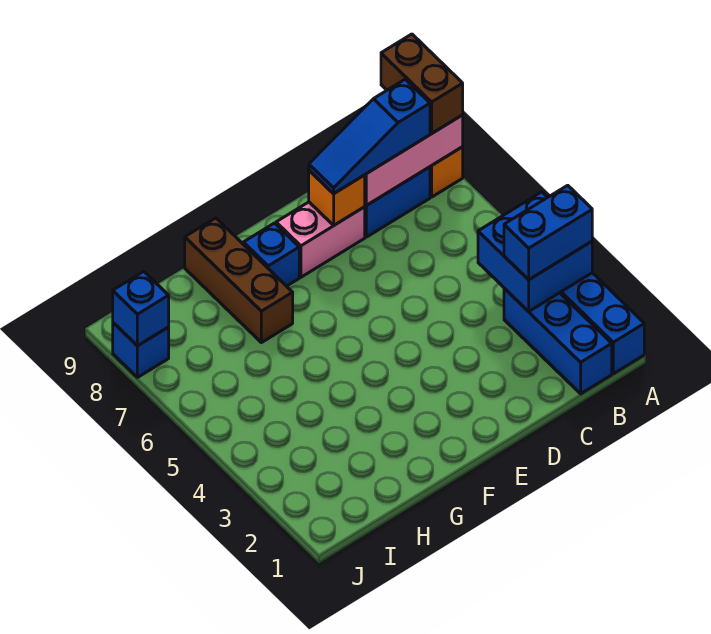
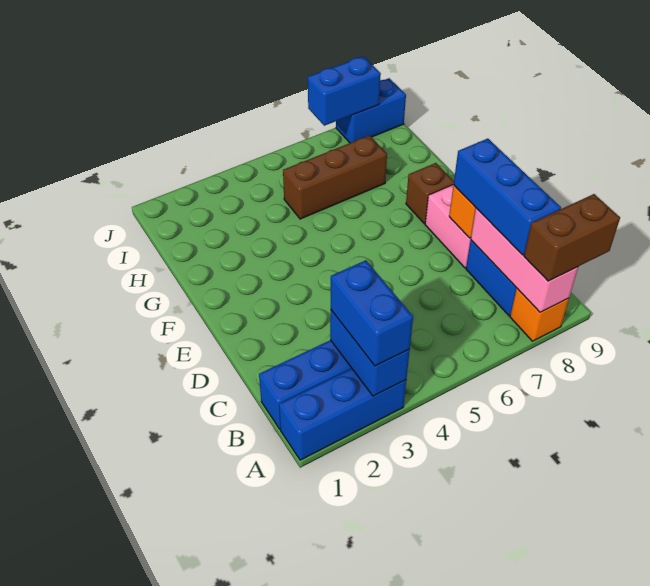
blue 2x2 brick [478,192,592,311] -> blue 1x2 brick [330,310,410,396]
blue 1x3 slope [309,79,430,194] -> blue 1x3 brick [453,139,561,255]
blue 1x1 brick [243,223,299,286] -> brown 1x1 brick [406,163,454,224]
brown 1x3 brick [185,218,293,343] -> brown 1x3 brick moved to [283,135,387,219]
blue 1x1 brick [113,323,169,377] -> blue 1x2 brick [336,78,406,143]
blue 1x1 brick [113,271,169,346] -> blue 1x2 brick [308,56,381,126]

